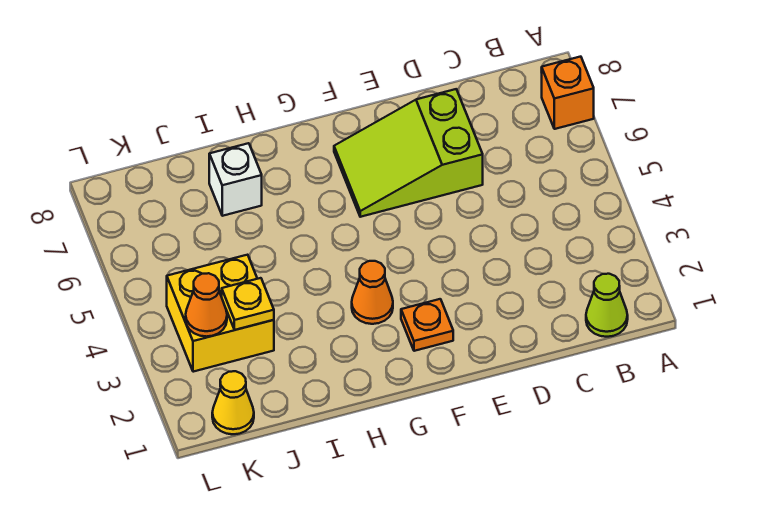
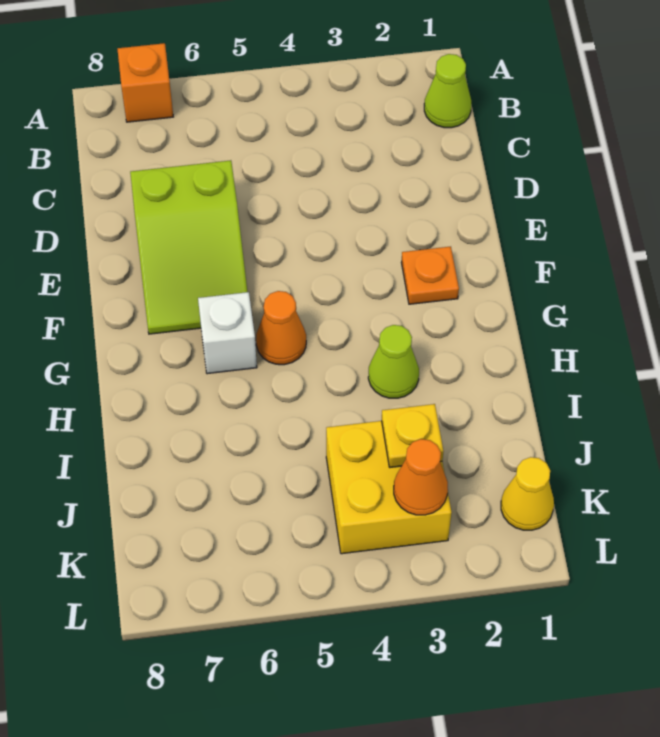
orange 1x1 cone [352,261,393,324] -> orange 1x1 cone moved to [256,291,306,365]
none -> lime 1x1 cone [368,325,419,398]
white 1x1 brick [209,143,262,216] -> white 1x1 brick moved to [198,292,257,374]

